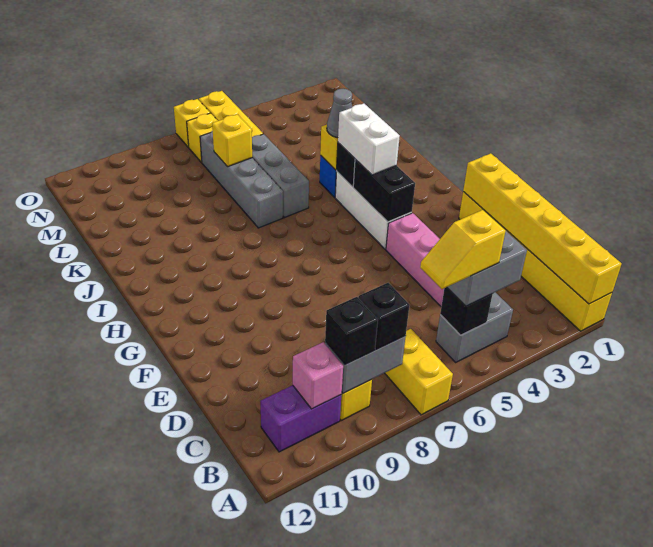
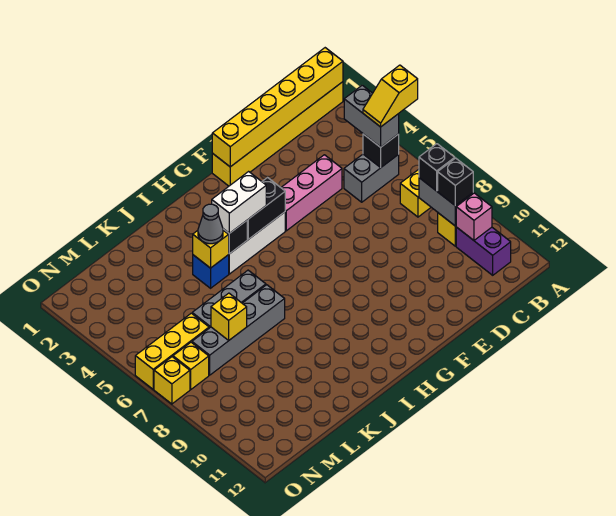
grey 1x2 brick [436,292,513,362] -> grey 1x2 brick turned to [344,154,399,202]
yellow 1x2 slope [420,210,506,289] -> yellow 1x2 slope turned to [363,65,418,127]

